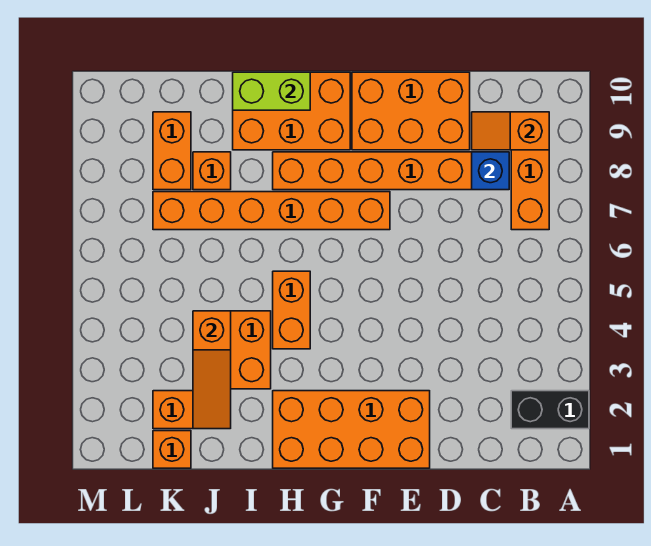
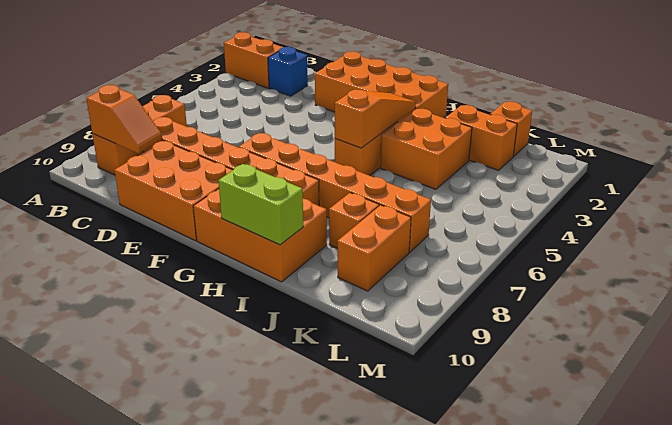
black 1x2 brick [511,391,589,429] -> orange 1x2 brick [224,32,283,88]
blue 1x1 brick [472,152,509,190] -> blue 1x1 brick moved to [268,47,308,96]
orange 1x3 slope [193,311,231,429] -> orange 1x3 slope moved to [335,90,416,148]

